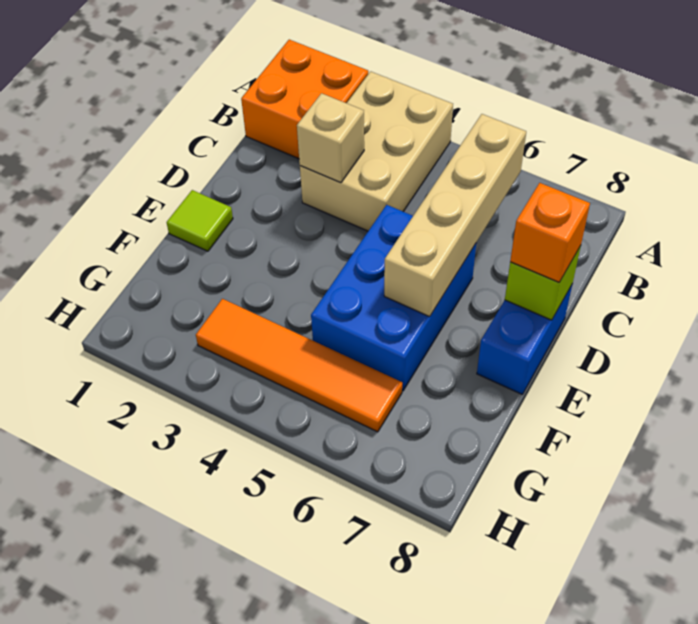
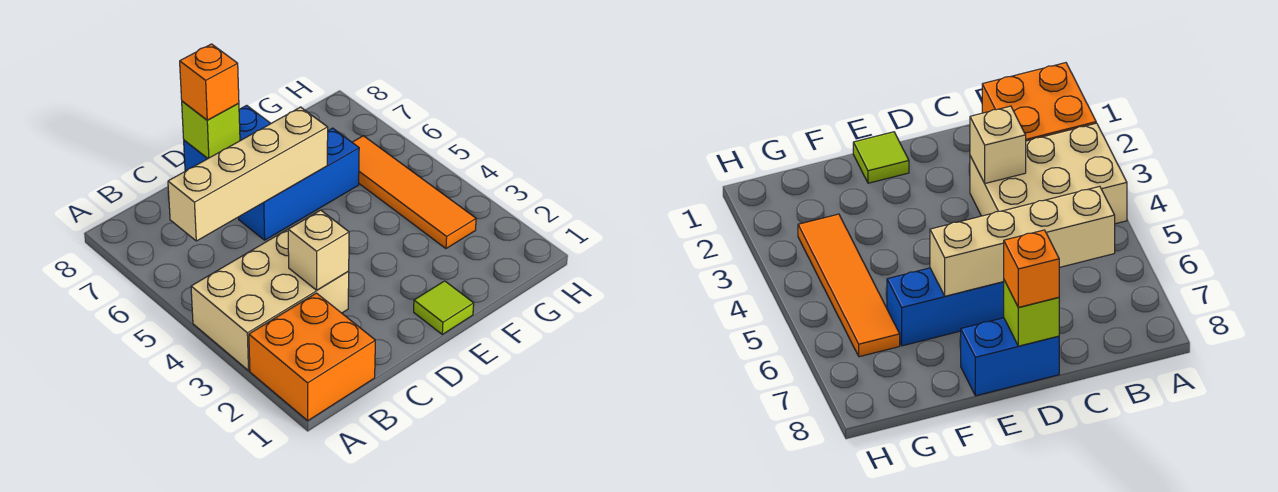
blue 2x3 brick [311,205,476,391] -> blue 1x3 brick [239,128,359,240]

